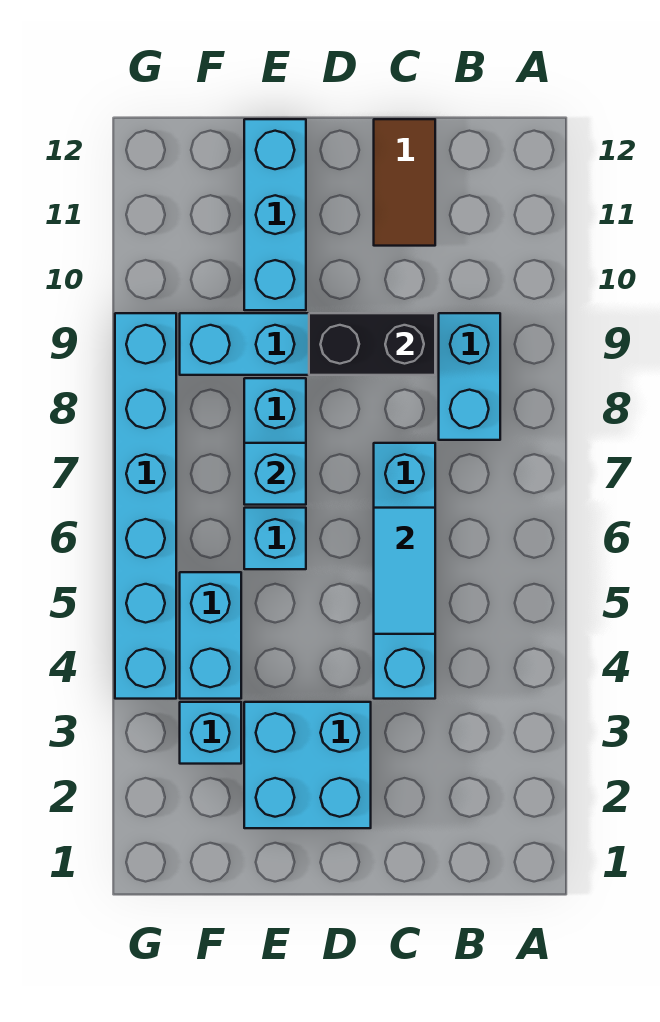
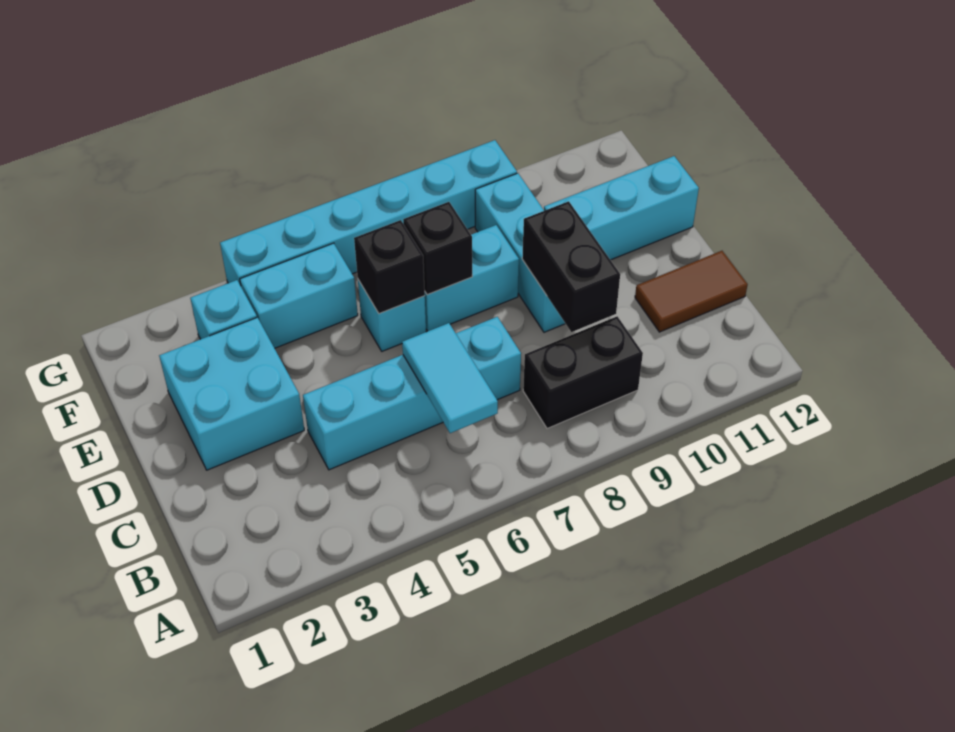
cyan 1x2 brick [439,313,500,440] -> black 1x2 brick [523,316,643,429]
cyan 1x2 tile [374,508,435,634] -> cyan 1x2 tile turned to [402,323,498,433]
none -> black 1x1 brick [354,220,425,313]
cyan 1x1 brick [244,443,306,505] -> black 1x1 brick [403,202,472,295]

